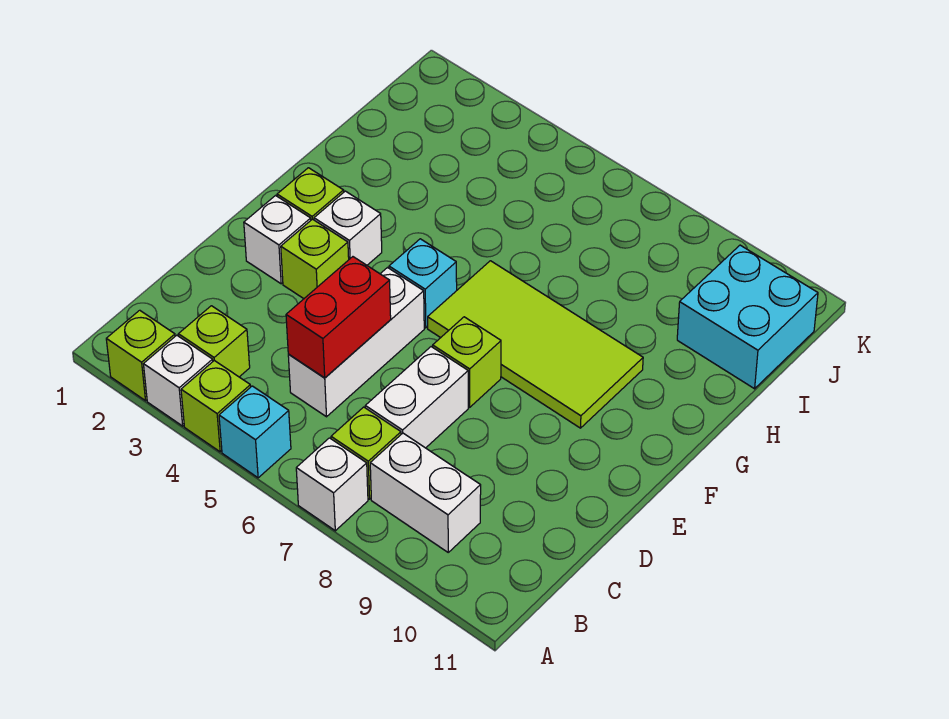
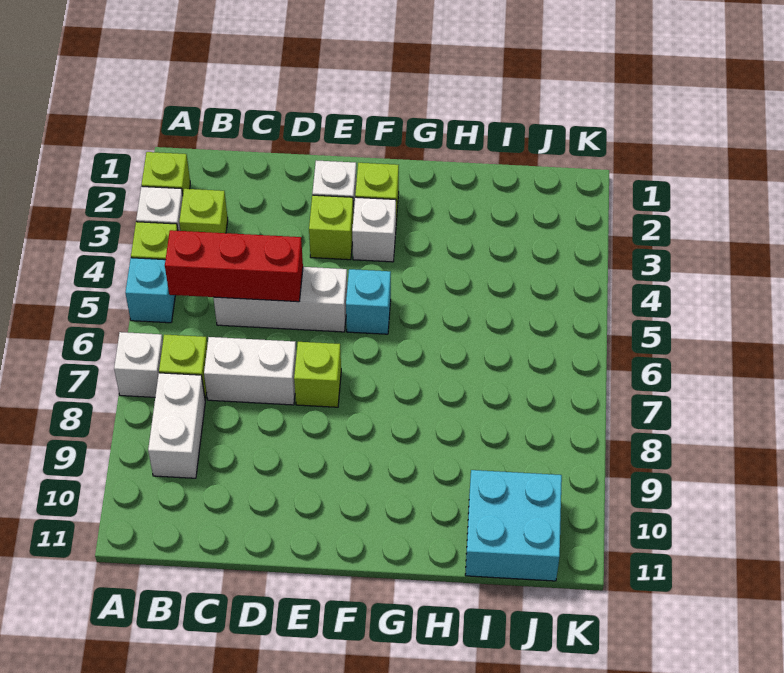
red 1x2 brick [286,257,391,378] -> red 1x3 brick [165,230,303,302]
lime 2x4 tile [428,261,643,428] -> none

